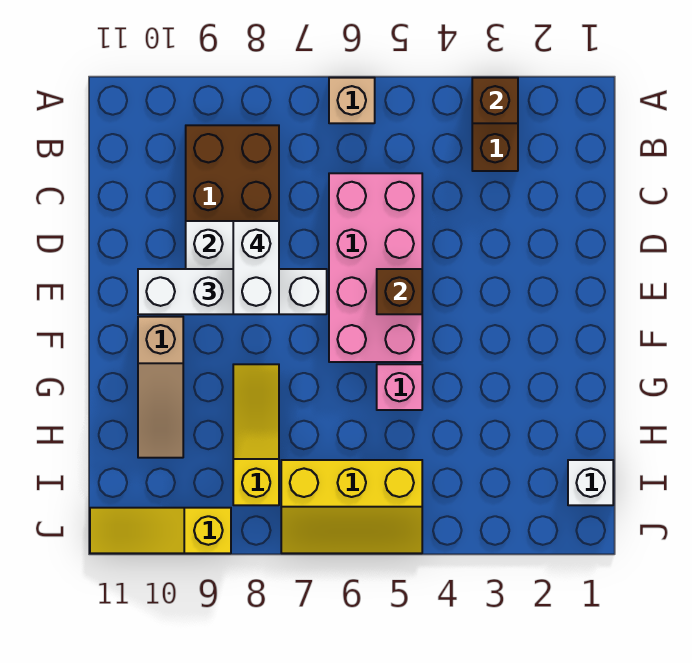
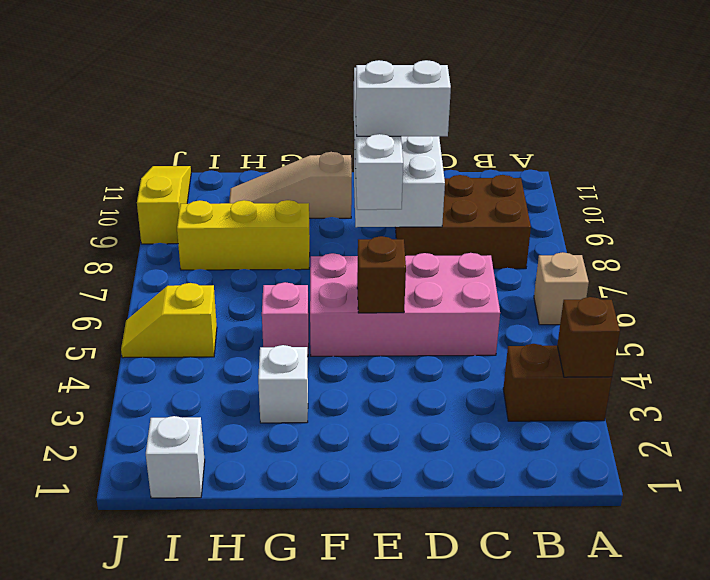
none -> white 1x1 brick [258,345,308,423]
yellow 1x3 slope [233,364,279,505] -> yellow 1x3 brick [177,200,310,270]
yellow 2x3 slope [281,460,422,553] -> yellow 1x2 slope [121,283,217,358]

